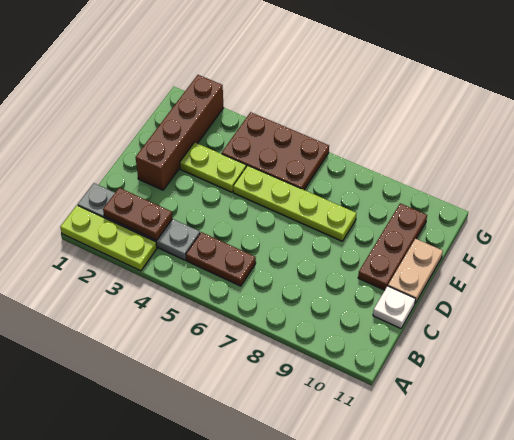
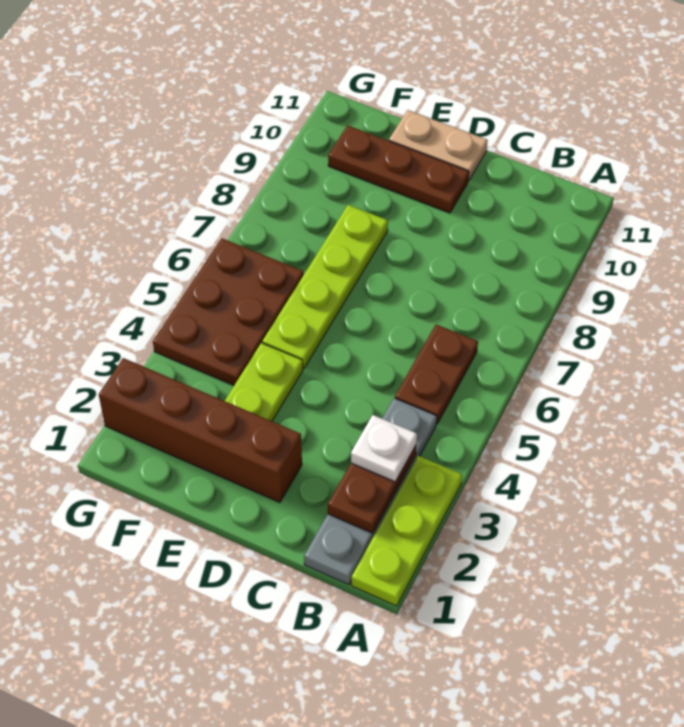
white 1x1 plate [373,286,416,328] -> white 1x1 plate moved to [351,415,417,482]

